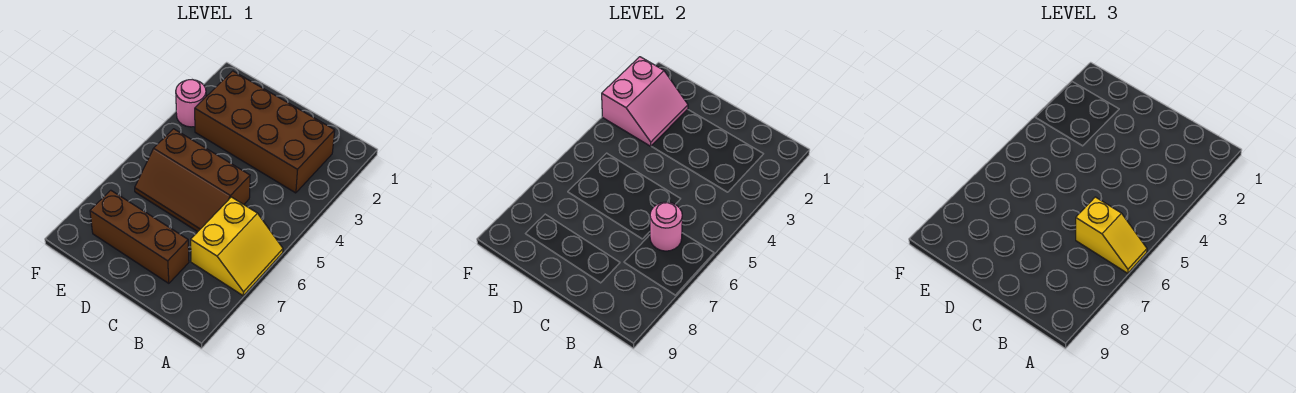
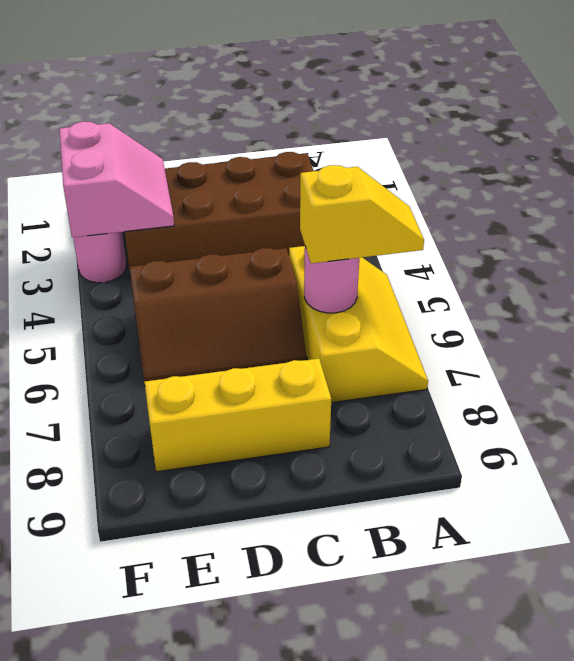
yellow 2x2 slope [191,197,283,296] -> yellow 2x3 slope [289,246,428,403]
brown 1x3 brick [90,190,189,283] -> yellow 1x3 brick [144,359,331,472]

